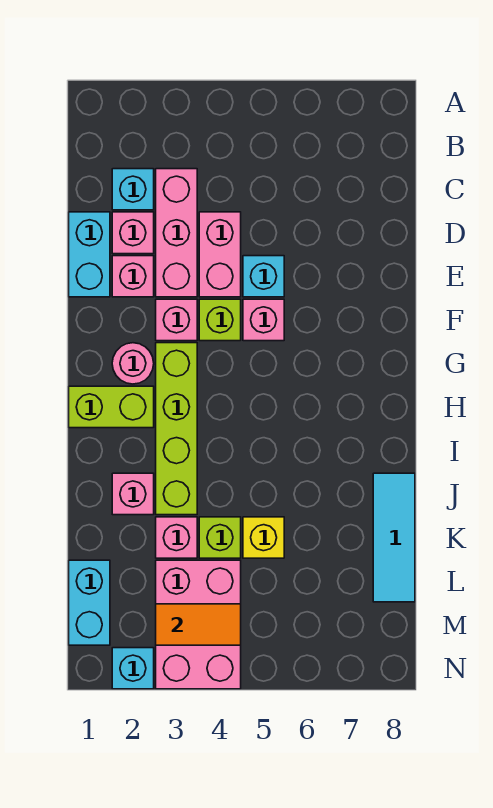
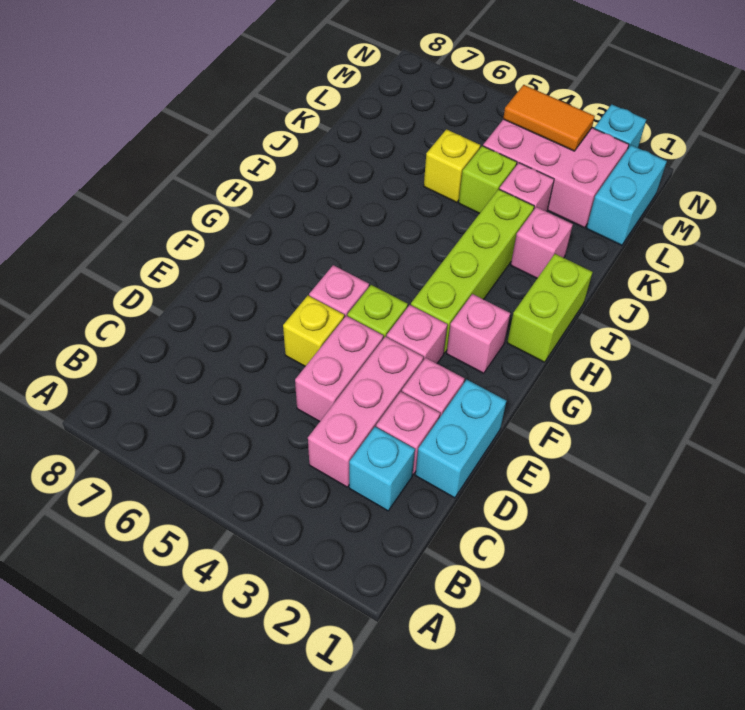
cyan 1x1 brick [243,256,284,297] -> yellow 1x1 brick [283,296,344,366]
pink 1x1 round brick [112,343,154,384] -> pink 1x1 brick [447,294,510,373]
lime 1x2 brick [69,386,154,428] -> lime 1x2 brick turned to [507,254,593,362]
cyan 1x3 tile [373,473,415,602] -> none
pink 2x3 brick [156,560,241,689] -> pink 2x3 brick turned to [483,119,629,228]

